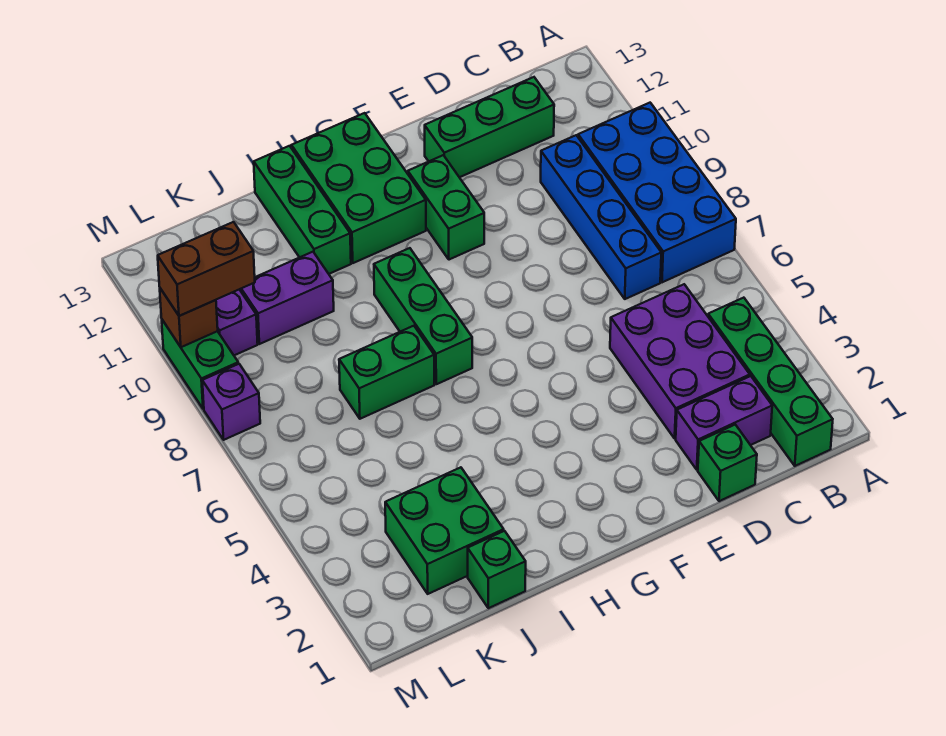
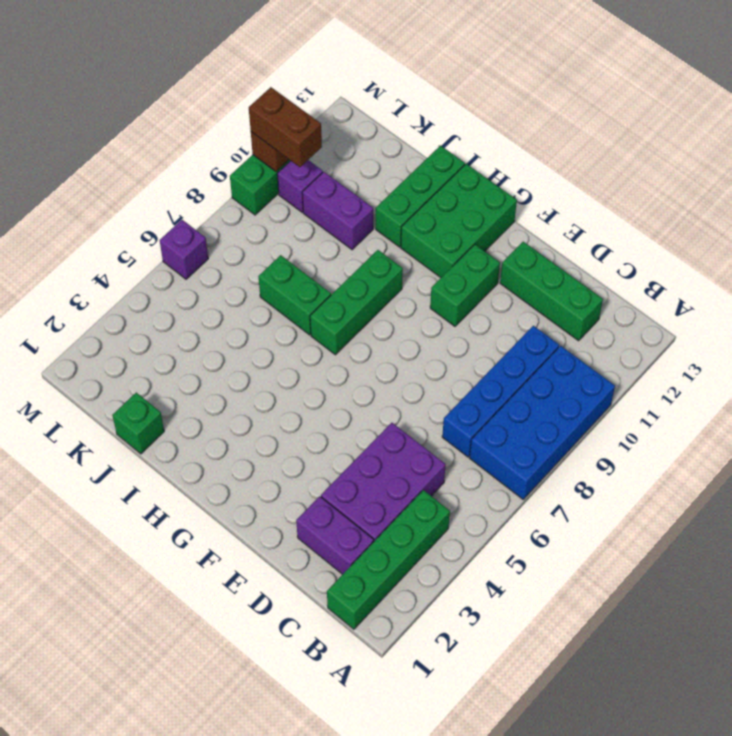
green 1x1 brick [698,425,757,501] -> none
green 2x2 brick [385,467,504,594] -> none
purple 1x1 brick [202,364,260,440] -> purple 1x1 brick moved to [160,220,208,279]

